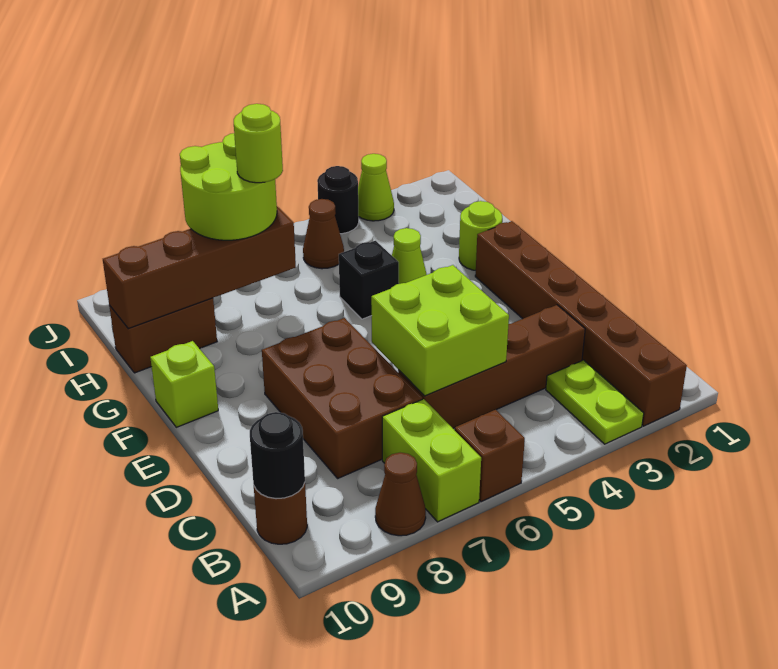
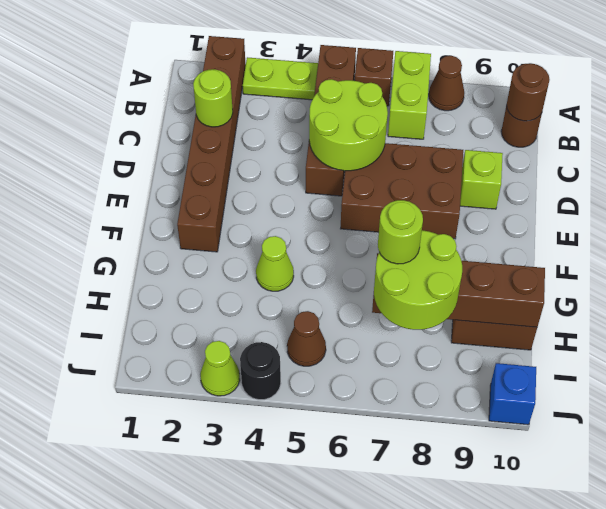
lime 1x2 plate [546,360,644,444] -> lime 1x2 plate turned to [243,57,318,100]
black 1x1 round brick [250,412,305,499] -> brown 1x1 round brick [507,63,550,121]
brown 1x4 brick [398,305,585,428] -> brown 1x4 brick turned to [306,45,356,196]
lime 2x2 brick [371,265,509,396] -> lime 2x2 round brick [309,79,388,171]
brown 2x3 brick [262,318,422,478] -> brown 2x3 brick turned to [341,143,463,239]
lime 1x1 brick [150,341,218,427] -> lime 1x1 brick moved to [460,150,503,209]
lime 1x1 round brick [459,201,502,270] -> lime 1x1 round brick moved to [193,69,233,127]
black 1x1 brick [339,241,399,319] -> none
none -> blue 1x1 brick [489,363,536,425]

